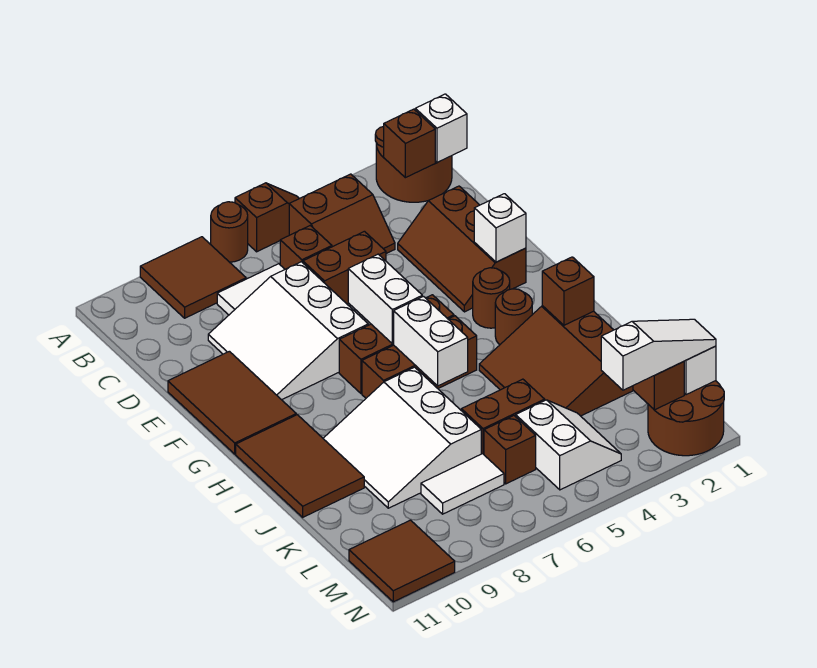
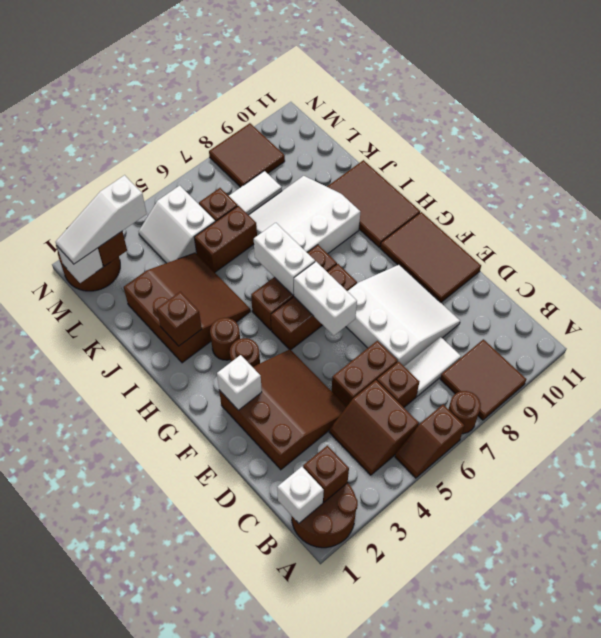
brown 2x2 slope [289,174,395,254] -> brown 2x2 slope turned to [329,380,419,475]
brown 2x3 slope [398,186,526,312] -> brown 3x3 slope [219,349,346,470]
white 3x3 slope [323,367,481,508] -> white 3x3 slope turned to [249,176,360,254]
brown 2x2 tile [349,520,455,602] -> brown 2x2 tile moved to [209,123,285,187]

